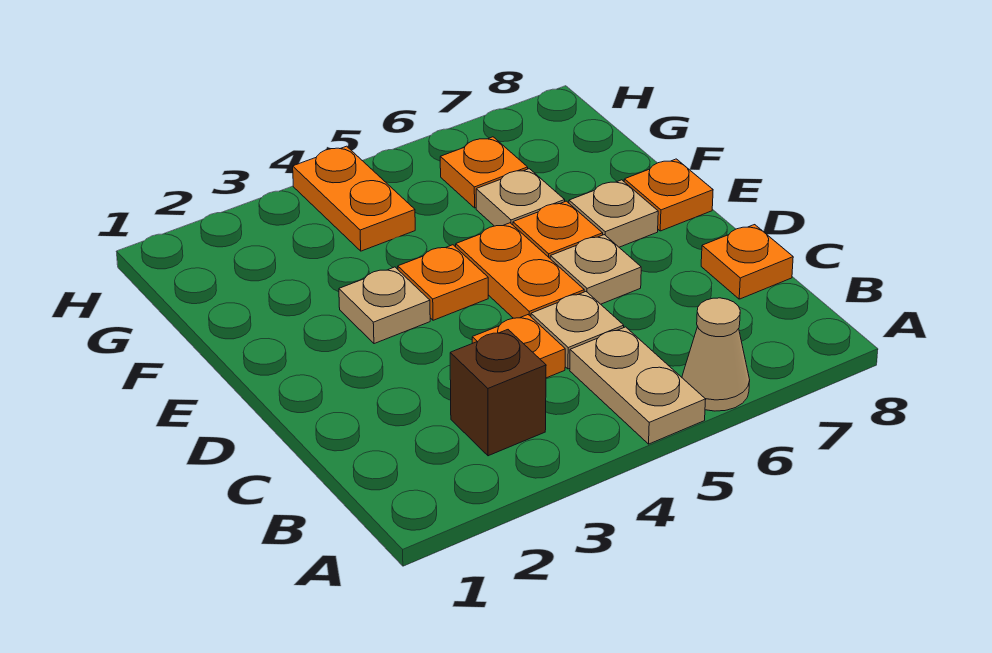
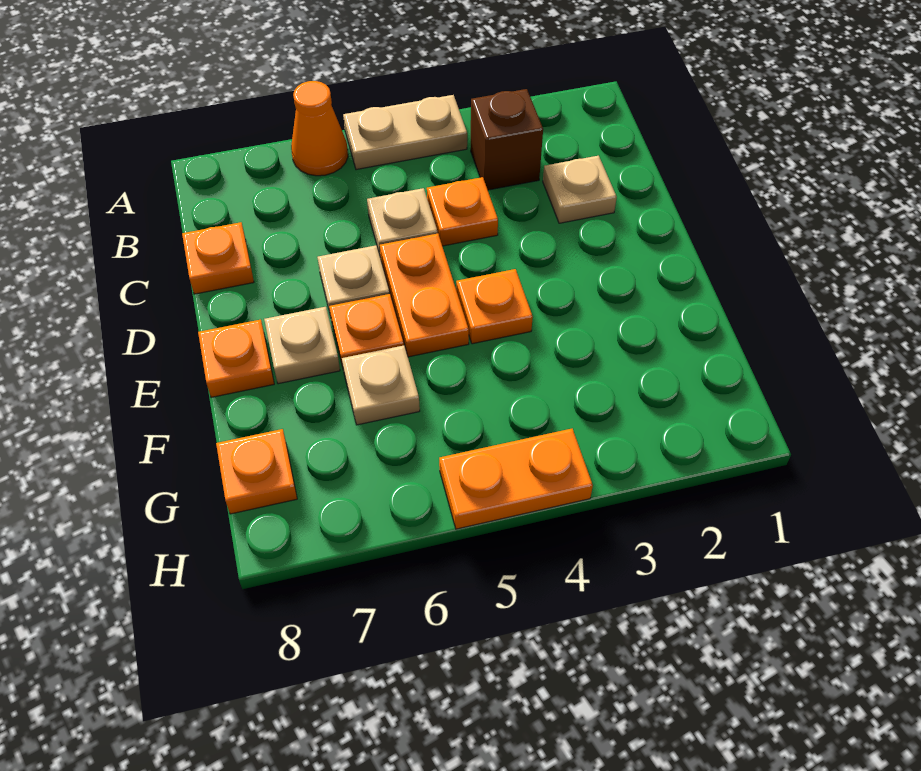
tan 1x2 plate [570,327,706,444] -> tan 1x2 plate turned to [343,95,467,170]
tan 1x1 cone [682,298,750,411] -> orange 1x1 cone [291,81,348,176]
tan 1x1 plate [339,267,430,344] -> tan 1x1 plate moved to [543,156,617,223]
orange 1x2 plate [293,146,415,251] -> orange 1x2 plate turned to [439,429,593,529]
orange 1x1 plate [440,137,528,208] -> orange 1x1 plate moved to [216,429,297,514]

